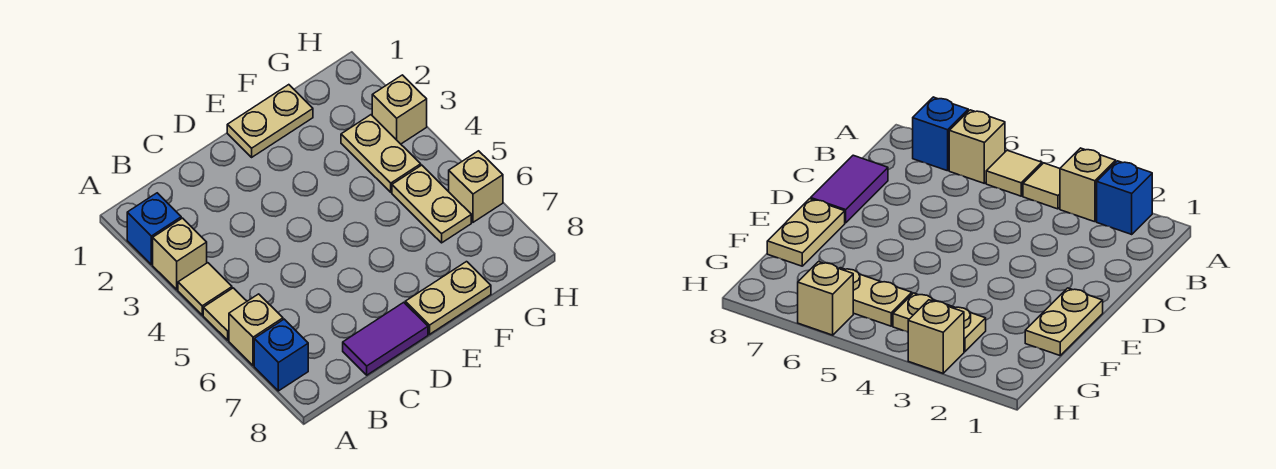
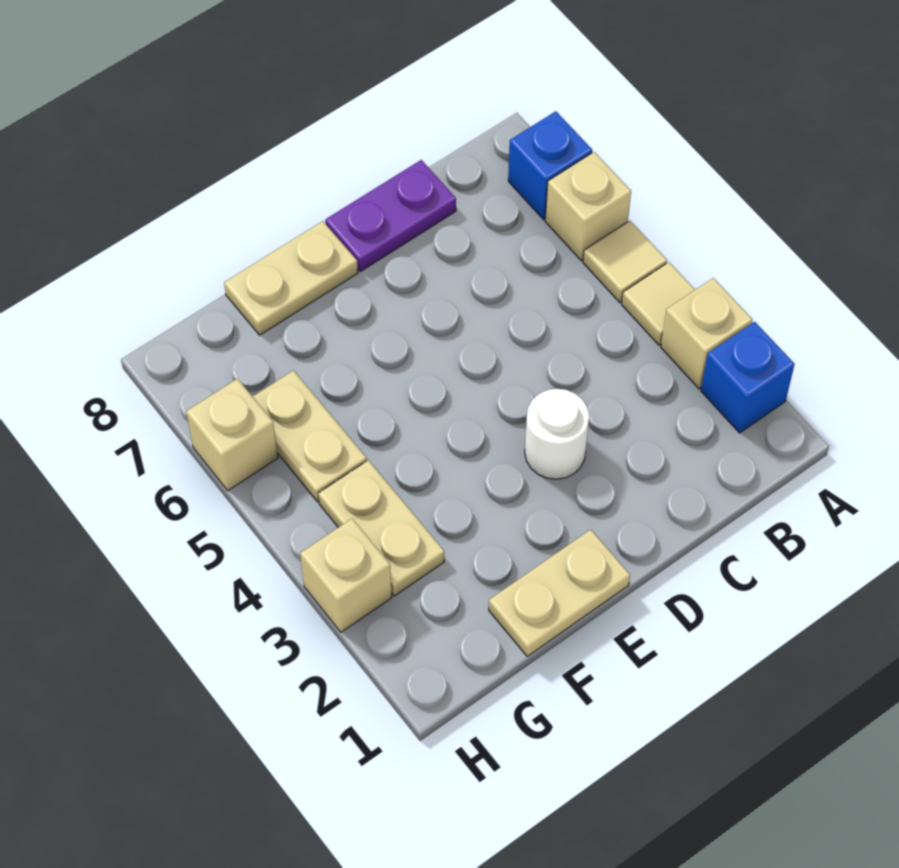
purple 1x2 tile [343,302,428,375] -> purple 1x2 plate [325,160,456,271]
none -> white 1x1 round brick [525,389,589,479]

